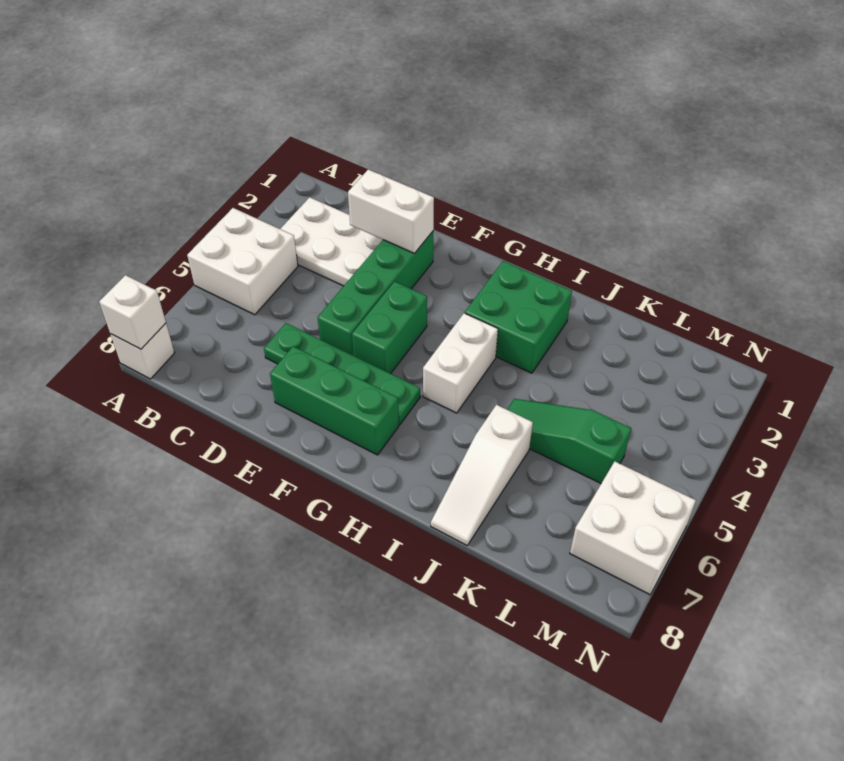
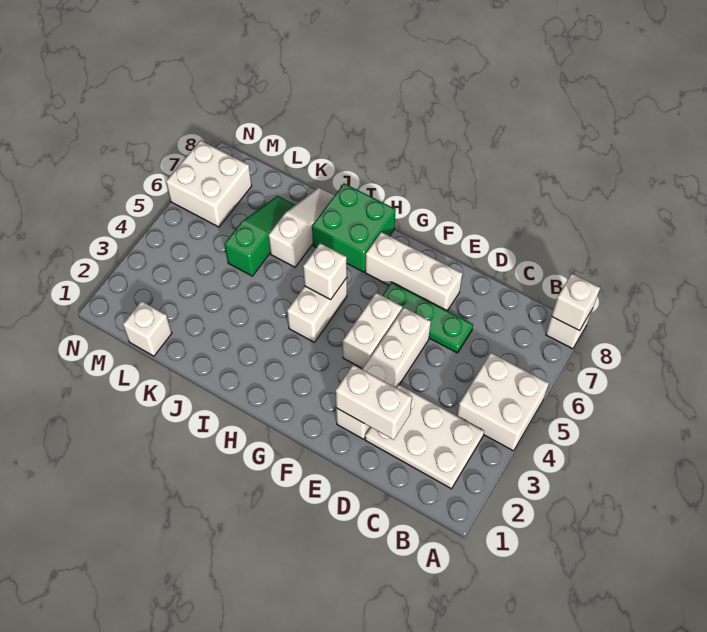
green 1x4 plate [264,323,420,425] -> green 1x3 plate [382,282,473,353]
green 1x4 brick [318,232,433,356] -> white 1x4 brick [336,307,431,439]
green 1x3 brick [270,346,399,455] -> white 1x3 brick [365,232,463,311]
green 1x2 brick [352,281,427,374] -> white 1x2 brick [343,293,403,369]
green 2x2 brick [465,261,572,373] -> green 2x2 brick moved to [312,183,396,272]
none -> white 1x1 brick [303,243,347,300]
green 1x3 slope [507,399,631,483] -> green 1x3 slope turned to [225,196,295,276]
none -> white 1x1 brick [123,301,172,356]

